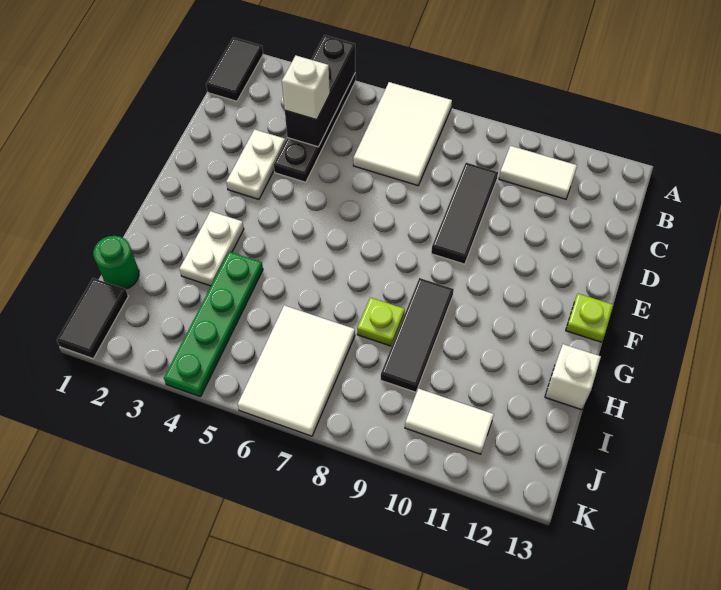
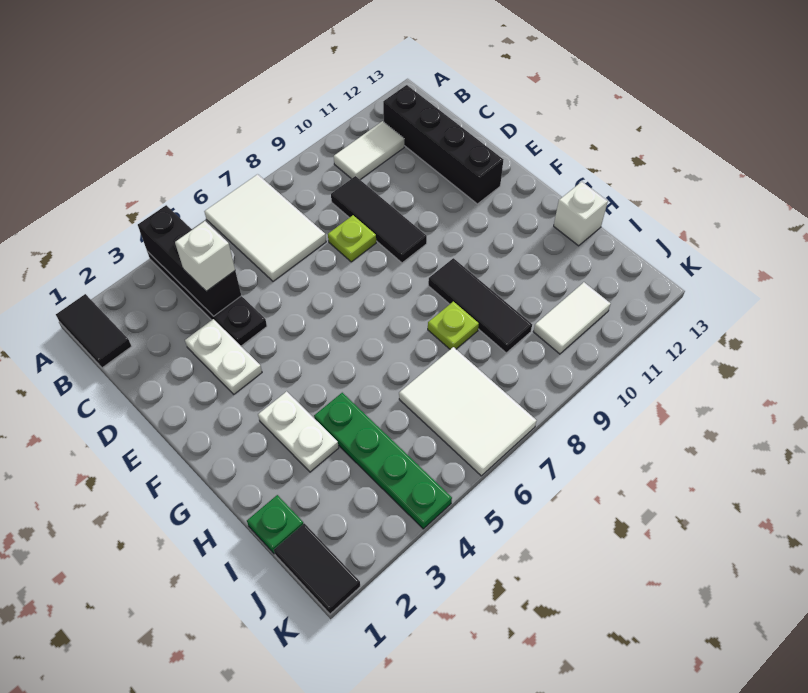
none -> black 1x4 brick [383,85,503,204]
lime 1x1 plate [566,294,613,342] -> lime 1x1 plate moved to [328,215,376,262]
green 1x1 round brick [93,236,139,289] -> green 1x1 plate [247,495,304,554]

